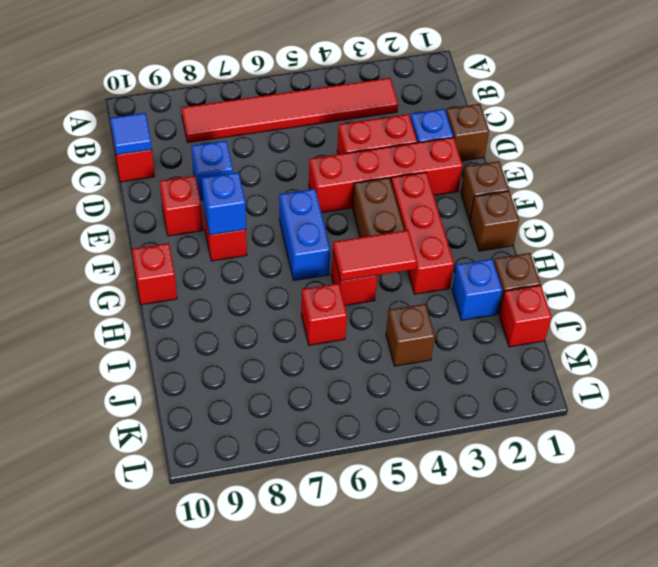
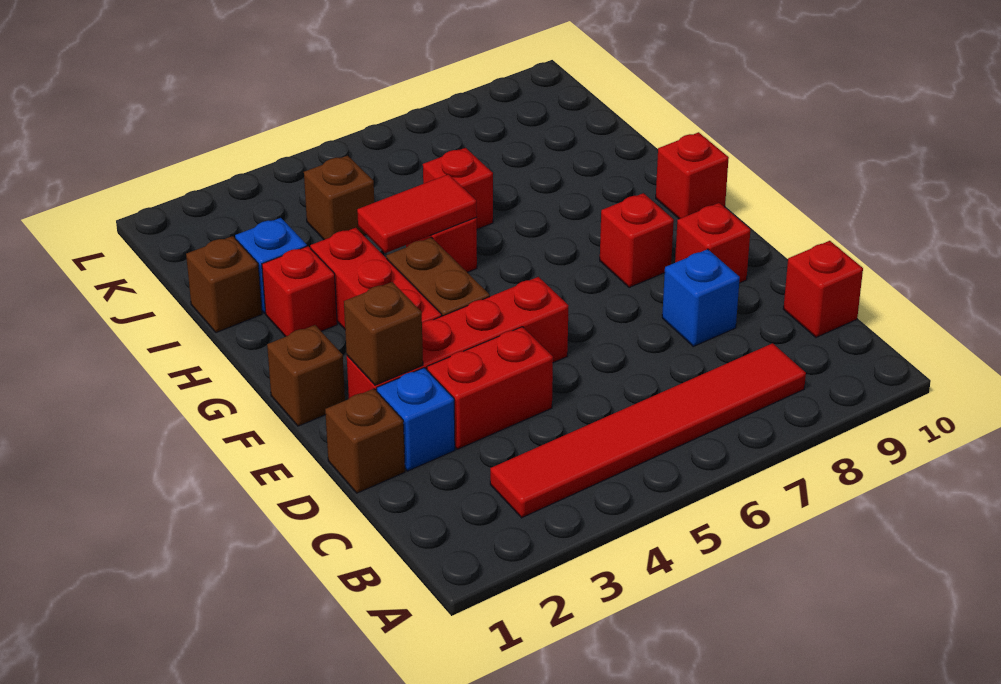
blue 1x1 tile [110,113,152,155] -> none
blue 1x2 brick [279,189,330,281] -> none
blue 1x1 brick [202,172,246,235] -> none
brown 1x1 brick [470,191,519,251] -> brown 1x1 brick moved to [344,282,423,385]
red 1x1 brick [499,285,552,347] -> red 1x1 brick moved to [262,246,337,337]

